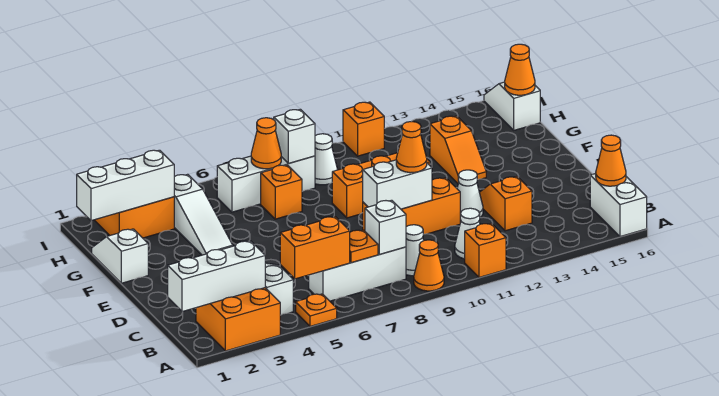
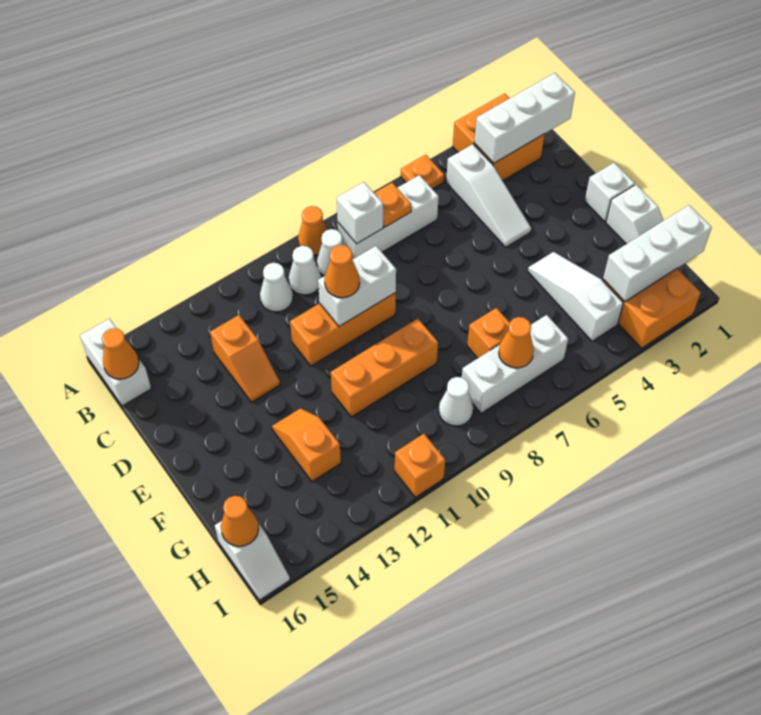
orange 1x1 brick [465,223,506,277] -> none
orange 1x2 brick [280,217,350,279] -> none
white 1x1 cone [457,170,483,217] -> white 1x1 cone moved to [289,246,321,295]
white 1x1 brick [274,109,315,163] -> white 1x1 brick moved to [585,163,635,222]

